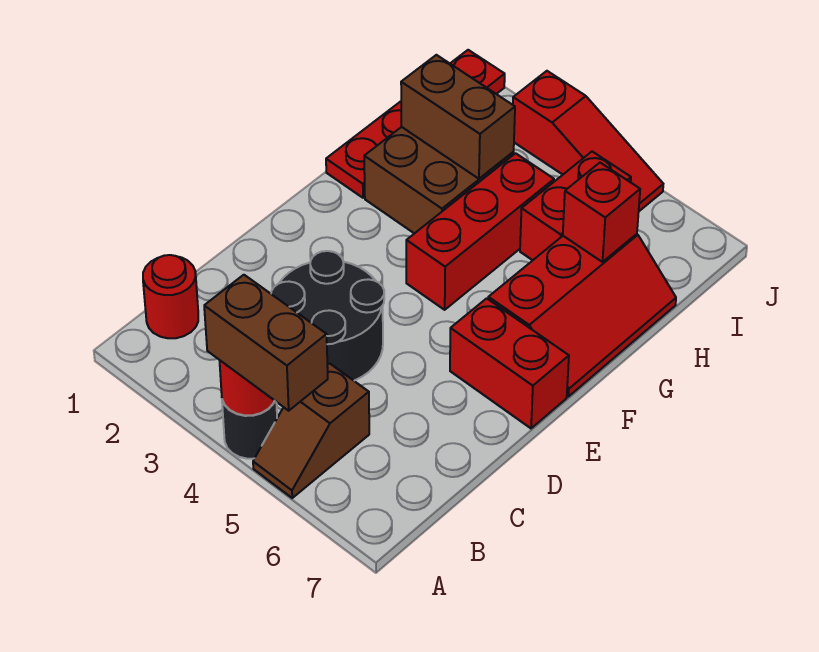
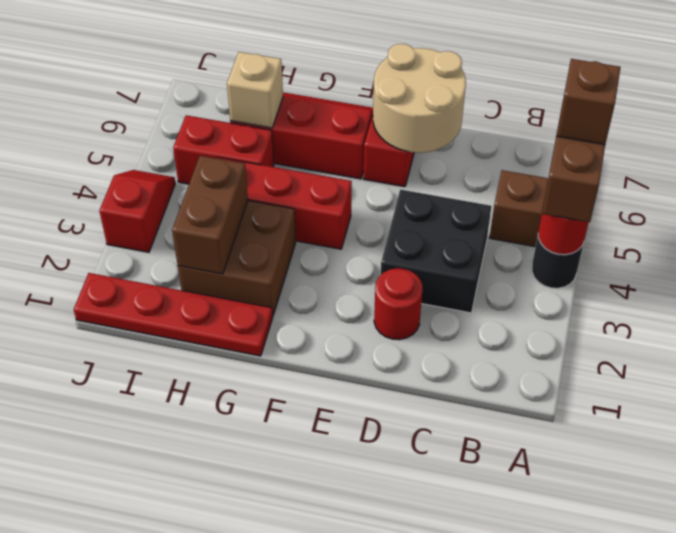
none -> brown 1x1 brick [556,59,621,145]
red 1x1 round brick [143,255,198,338] -> red 1x1 round brick moved to [374,268,422,340]
black 2x2 round brick [271,251,384,381] -> black 2x2 brick [381,190,492,313]
none -> tan 2x2 round brick [373,44,466,153]
red 1x1 brick [563,163,640,262] -> tan 1x1 brick [227,52,283,128]
red 1x3 slope [513,71,663,211] -> red 1x2 slope [99,170,175,252]

